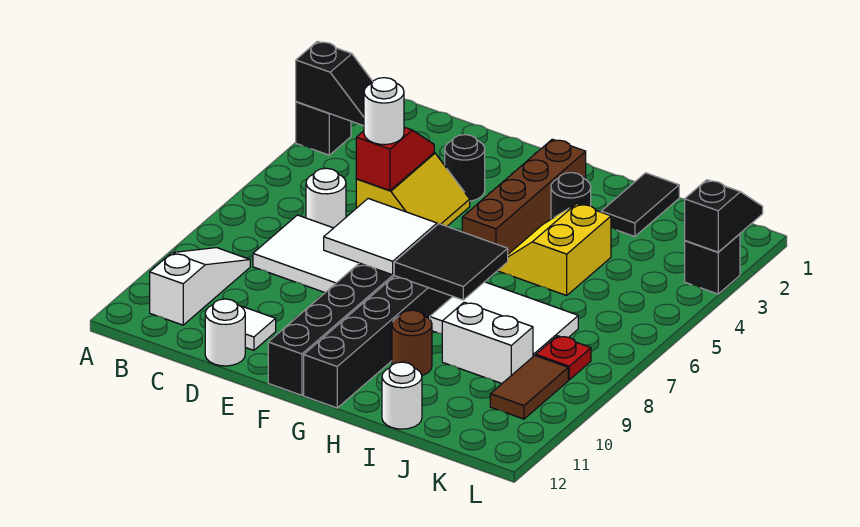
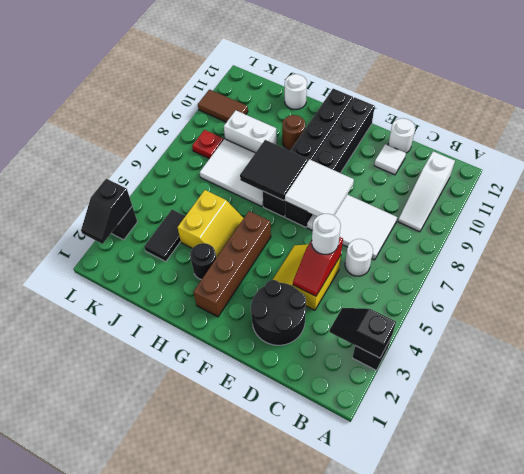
black 1x1 round brick [445,135,485,201] -> black 2x2 round brick [251,280,306,345]
black 1x2 tile [601,173,679,237] -> black 1x2 tile moved to [144,209,185,262]
brown 1x2 tile [490,355,568,419] -> brown 1x2 tile turned to [198,90,248,122]

